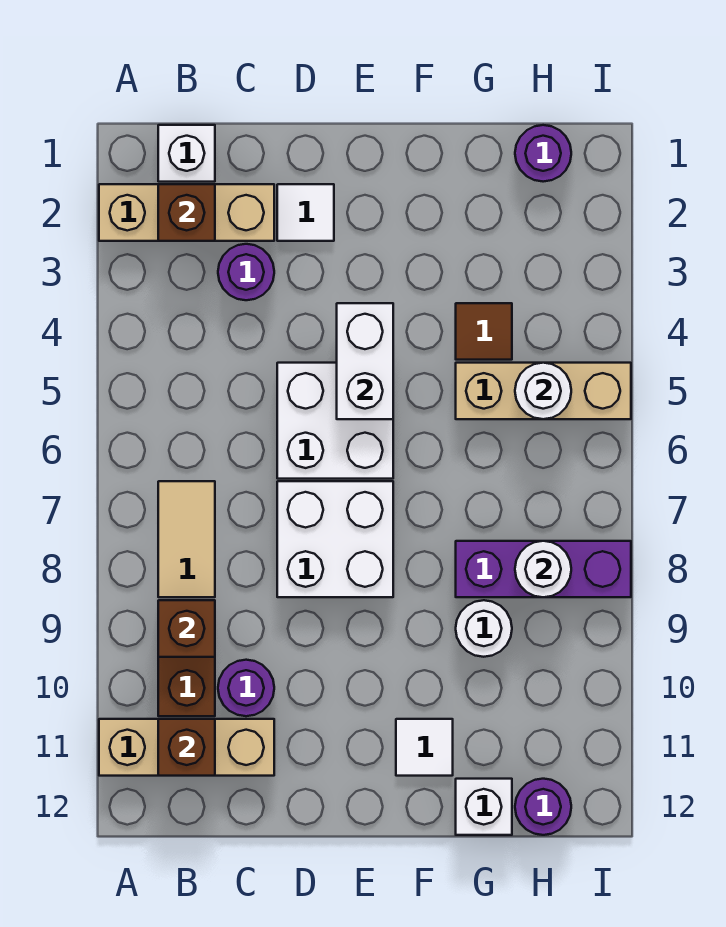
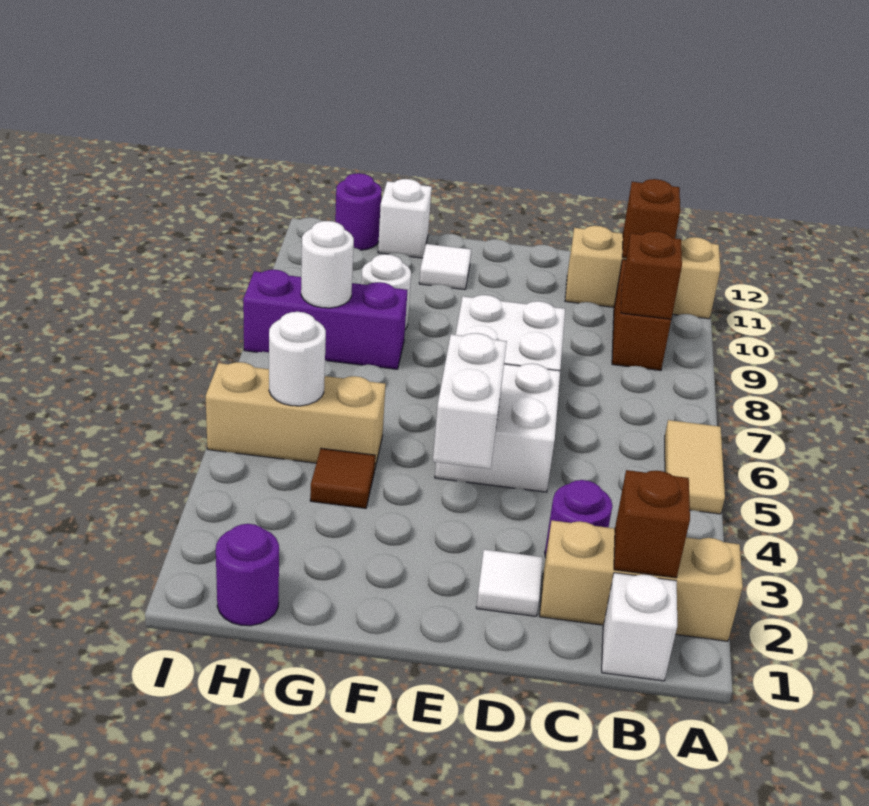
tan 1x2 tile [158,481,215,597] -> tan 1x2 tile moved to [665,420,725,514]
purple 1x1 round brick [218,660,274,716] -> none

